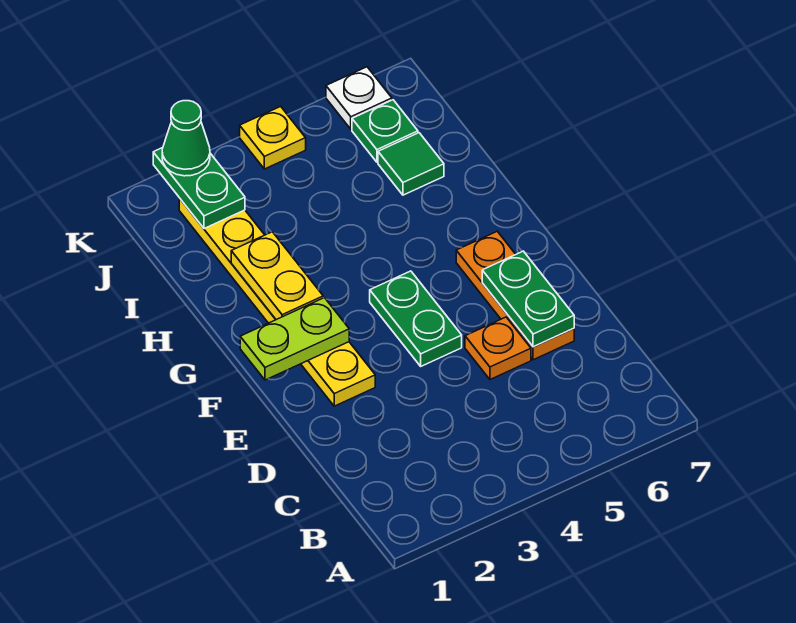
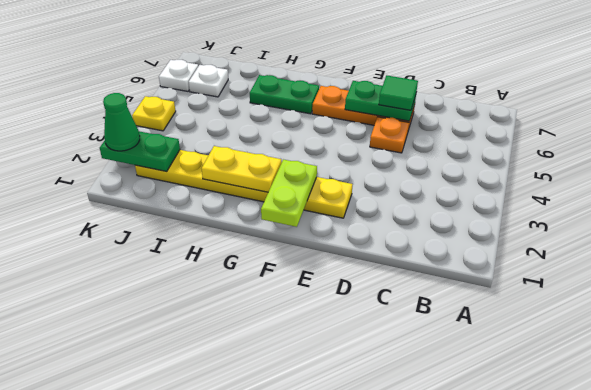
green 1x2 plate [370,271,462,366] -> green 1x2 plate moved to [250,75,319,114]
green 1x1 tile [378,133,444,195] -> green 1x1 tile moved to [379,75,418,110]
green 1x1 plate [352,100,418,162] -> white 1x1 plate [189,65,228,97]

